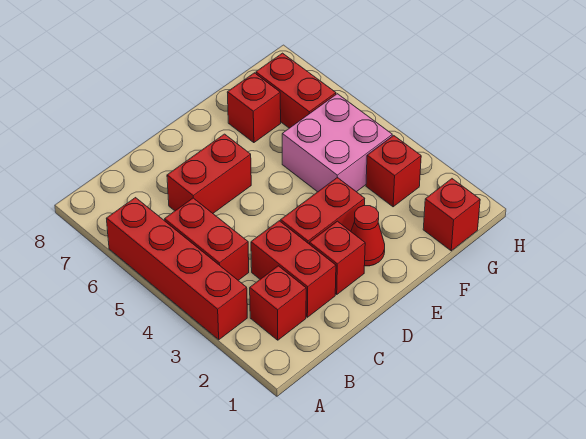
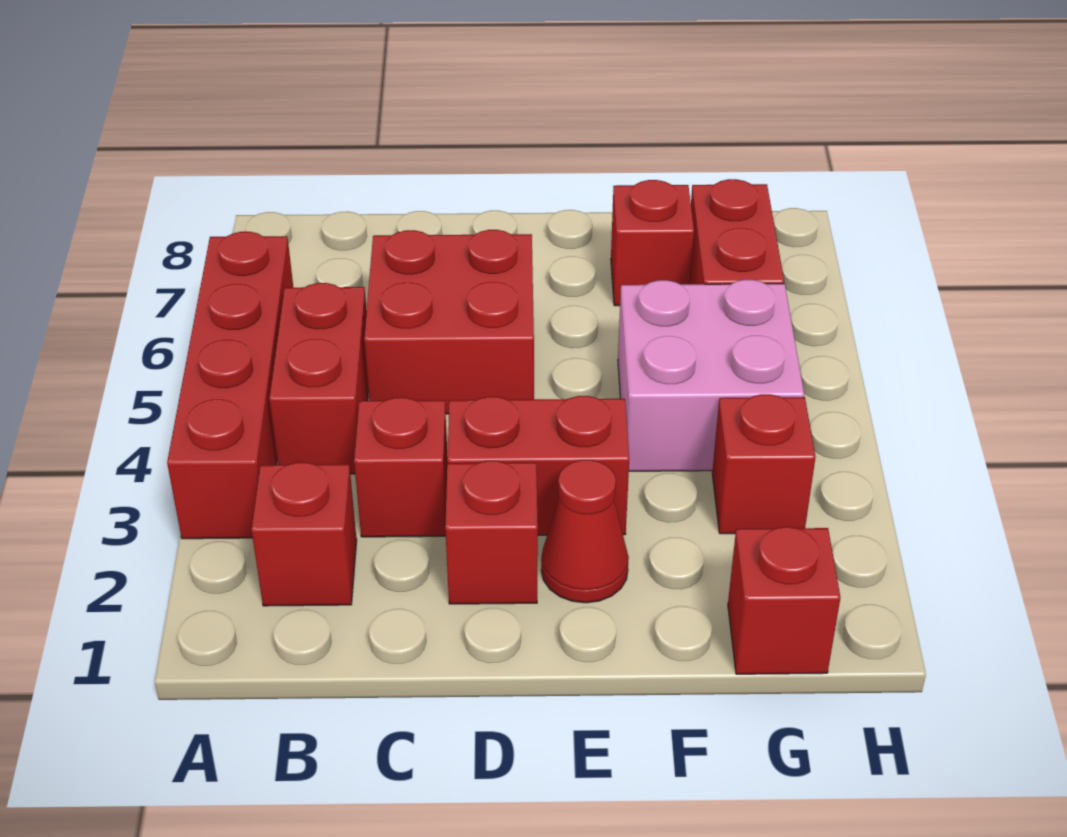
red 1x2 brick [251,221,336,317] -> red 1x1 brick [354,397,448,537]
red 1x2 brick [167,134,251,213] -> red 2x2 brick [364,230,534,414]

